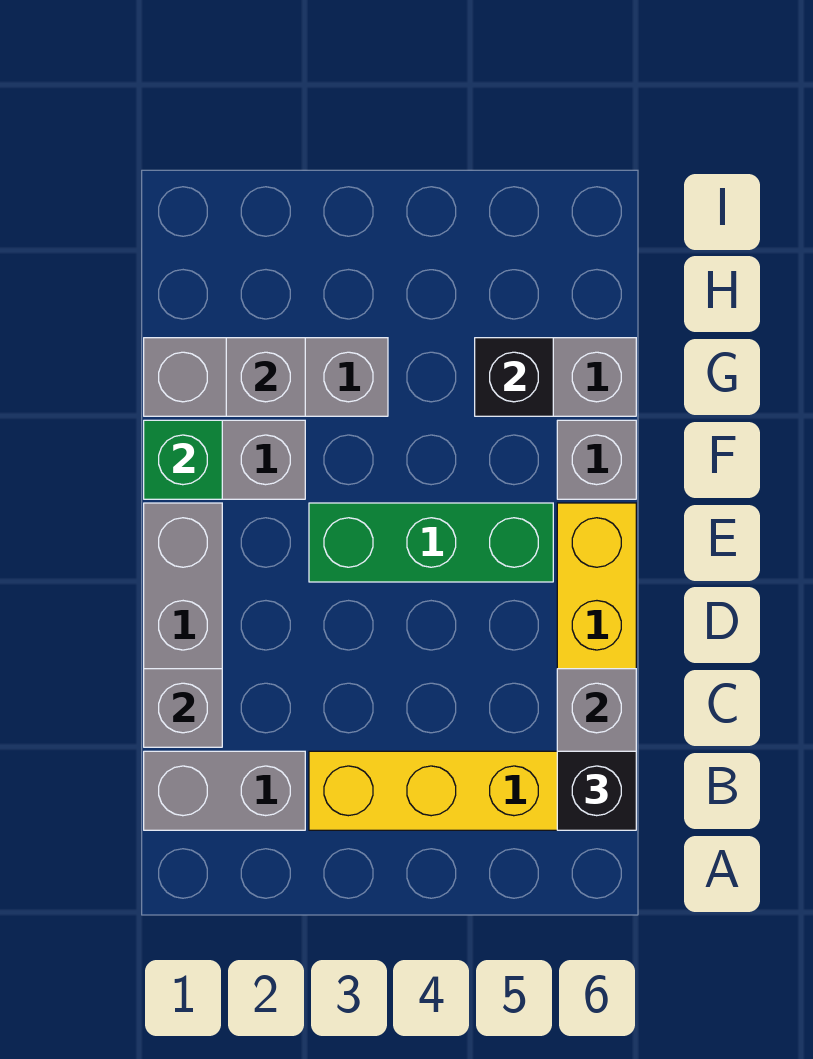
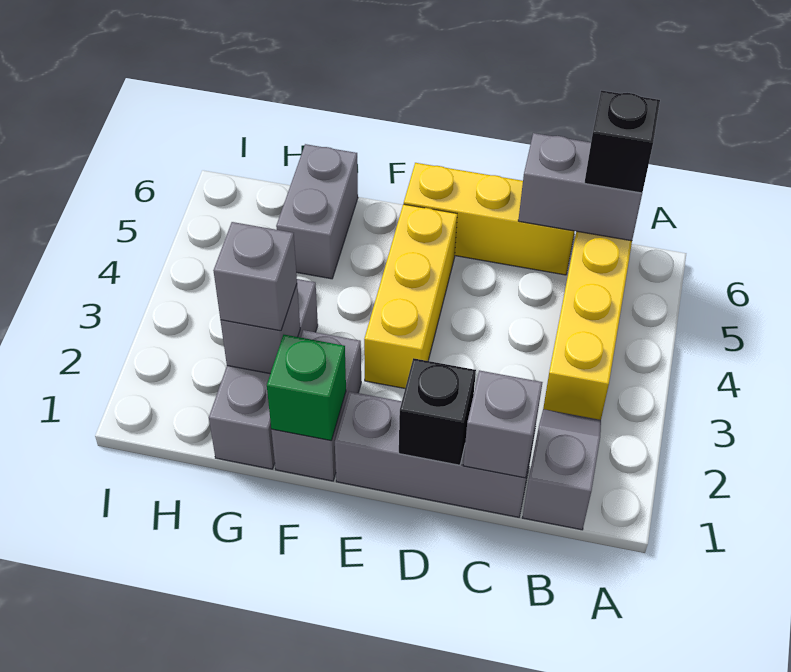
grey 1x2 brick [144,751,305,830] -> grey 1x2 slope [523,409,601,530]
green 1x3 brick [309,503,553,582] -> yellow 1x3 brick [364,204,457,388]
grey 1x1 brick [557,420,636,499] -> grey 1x1 brick moved to [213,222,297,331]
black 1x1 brick [475,338,553,416] -> black 1x1 brick moved to [399,358,476,465]

